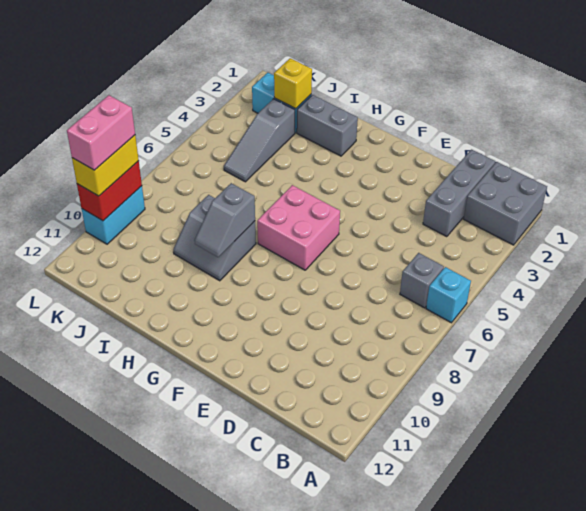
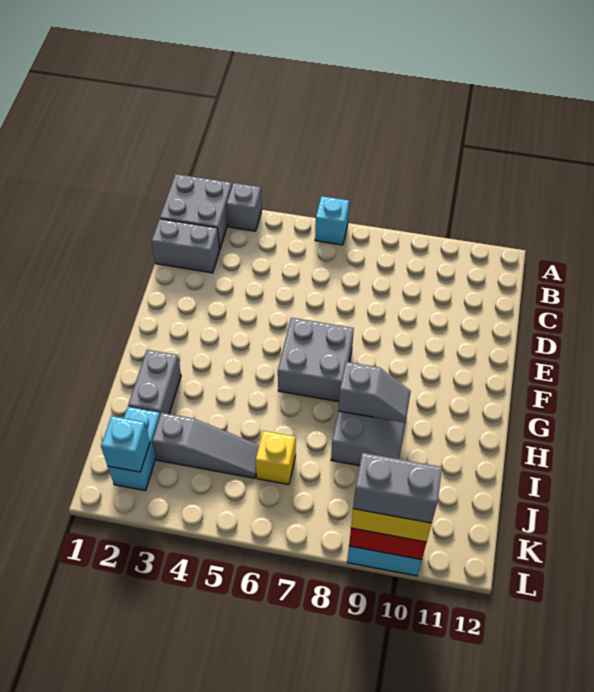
grey 1x1 brick [400,253,444,308] -> grey 1x1 brick moved to [226,183,262,231]
grey 1x3 brick [423,150,495,237] -> grey 1x2 brick [151,219,220,273]
pink 2x2 brick [257,185,340,270] -> grey 2x2 brick [278,318,354,402]
yellow 1x1 brick [274,58,312,109] -> yellow 1x1 brick moved to [256,431,296,485]
none -> cyan 1x1 brick [101,416,150,472]
pink 1x2 brick [67,95,135,170] -> grey 1x2 brick [353,453,442,523]

